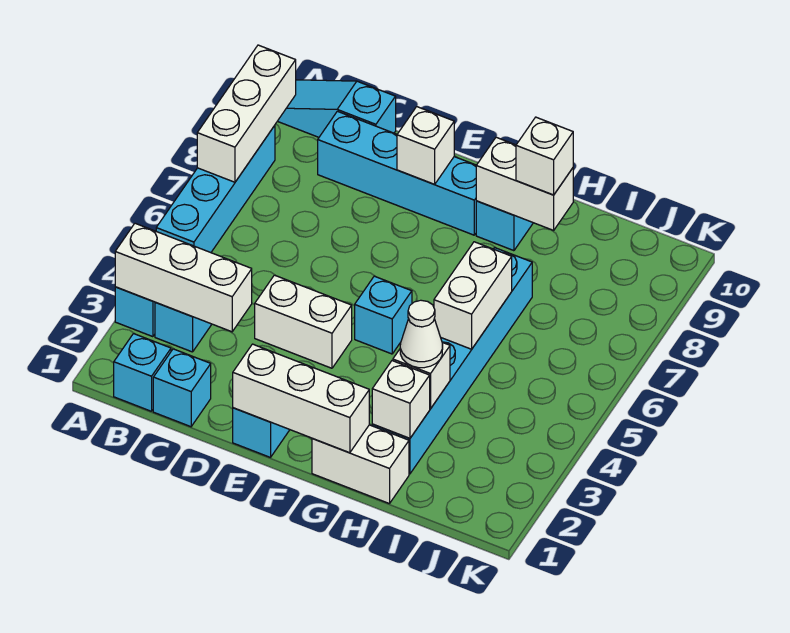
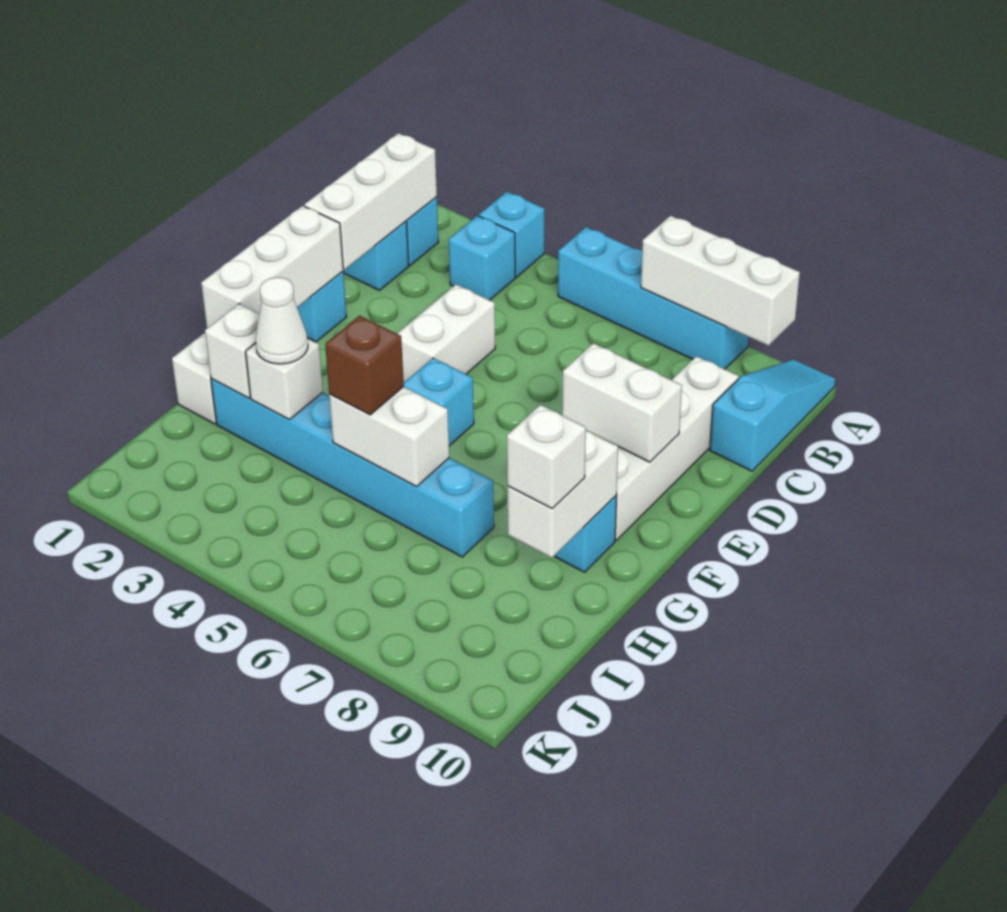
white 1x3 brick [115,223,252,332] -> white 1x3 brick moved to [304,133,437,269]
cyan 1x4 brick [318,111,476,235] -> white 1x4 brick [615,356,739,540]
white 1x1 brick [397,107,454,184] -> white 1x2 brick [562,343,682,462]
none -> brown 1x1 brick [325,316,404,415]

